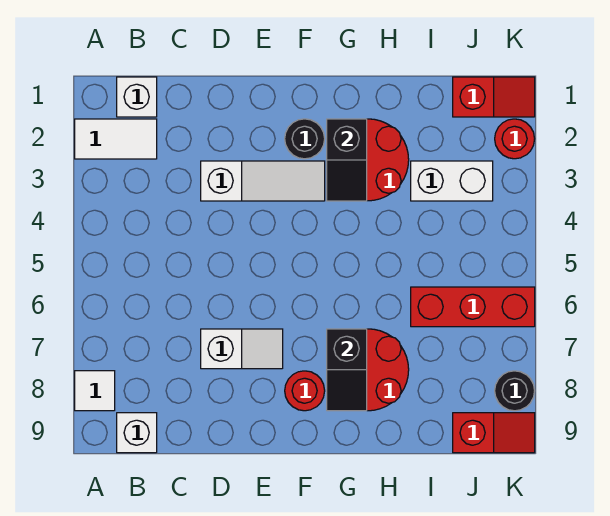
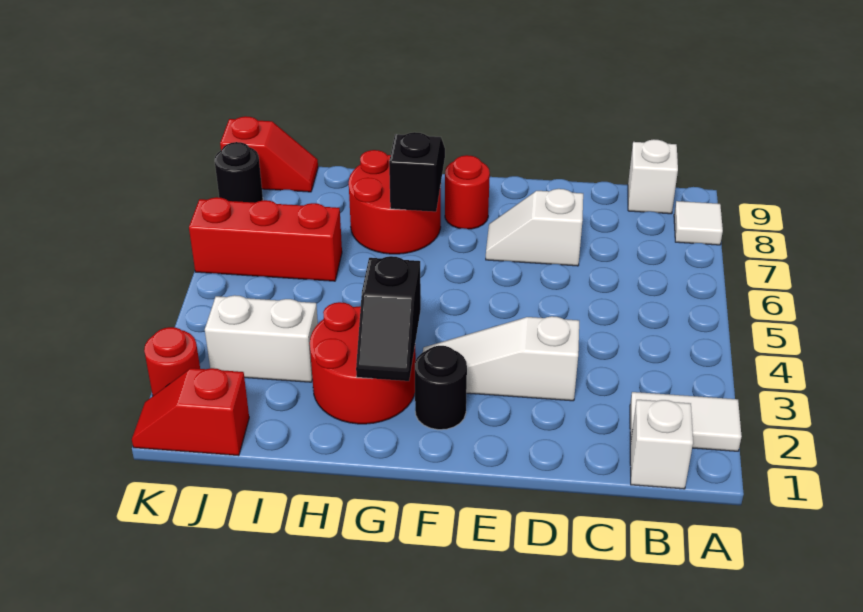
black 1x2 slope [327,119,367,201] -> black 1x2 slope turned to [356,256,421,381]
red 1x2 slope [453,413,535,453] -> red 1x2 slope turned to [220,116,318,192]

